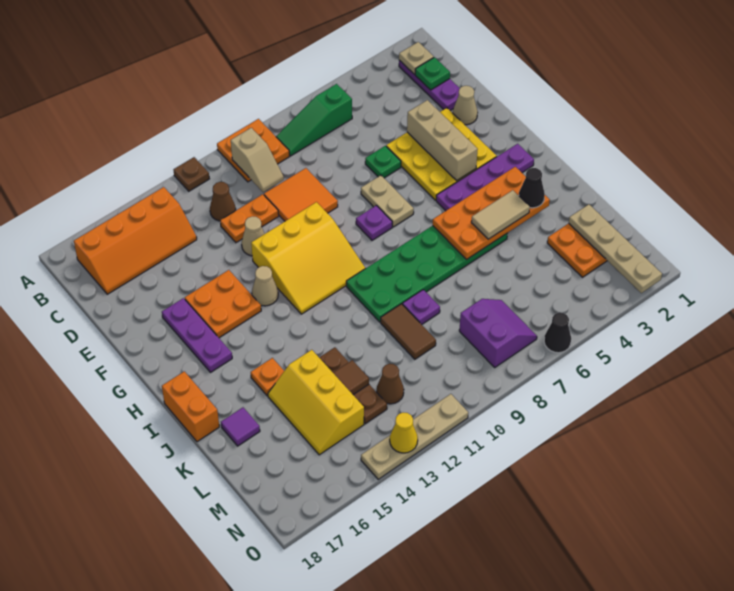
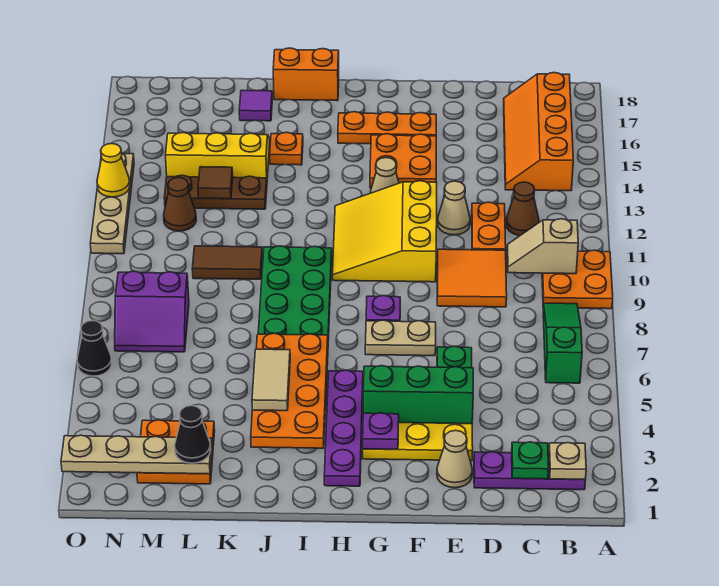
brown 1x1 plate [174,157,209,191] -> none
tan 1x3 brick [407,100,478,181] -> green 1x3 brick [363,366,473,424]
purple 1x3 plate [162,298,232,372] -> orange 1x3 plate [338,112,436,144]
black 1x1 cone [519,168,545,208] -> black 1x1 cone moved to [175,406,211,463]
purple 1x1 plate [403,290,440,325] -> purple 1x1 plate moved to [363,413,399,449]

